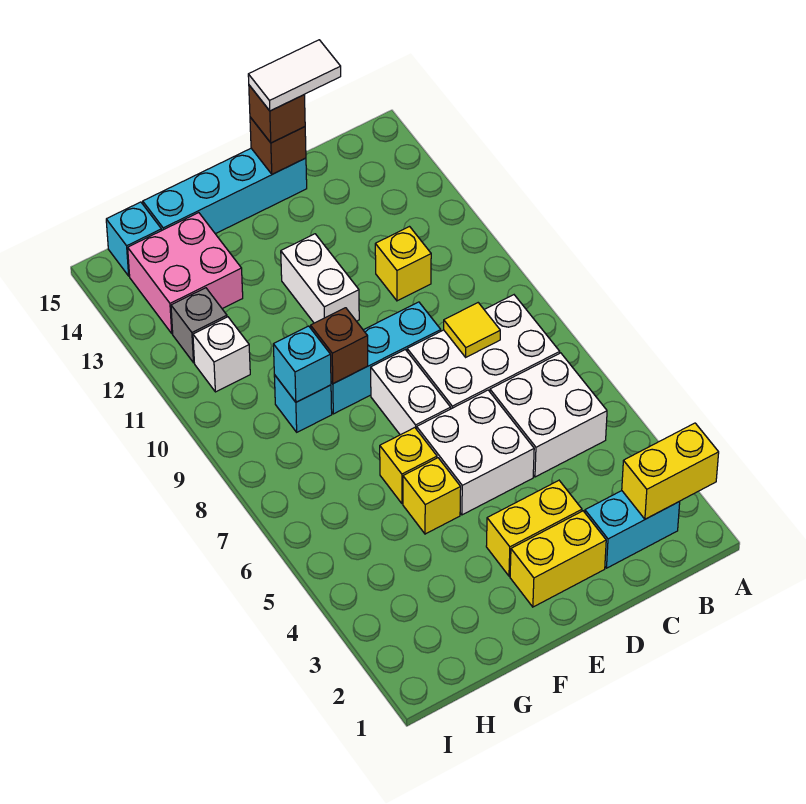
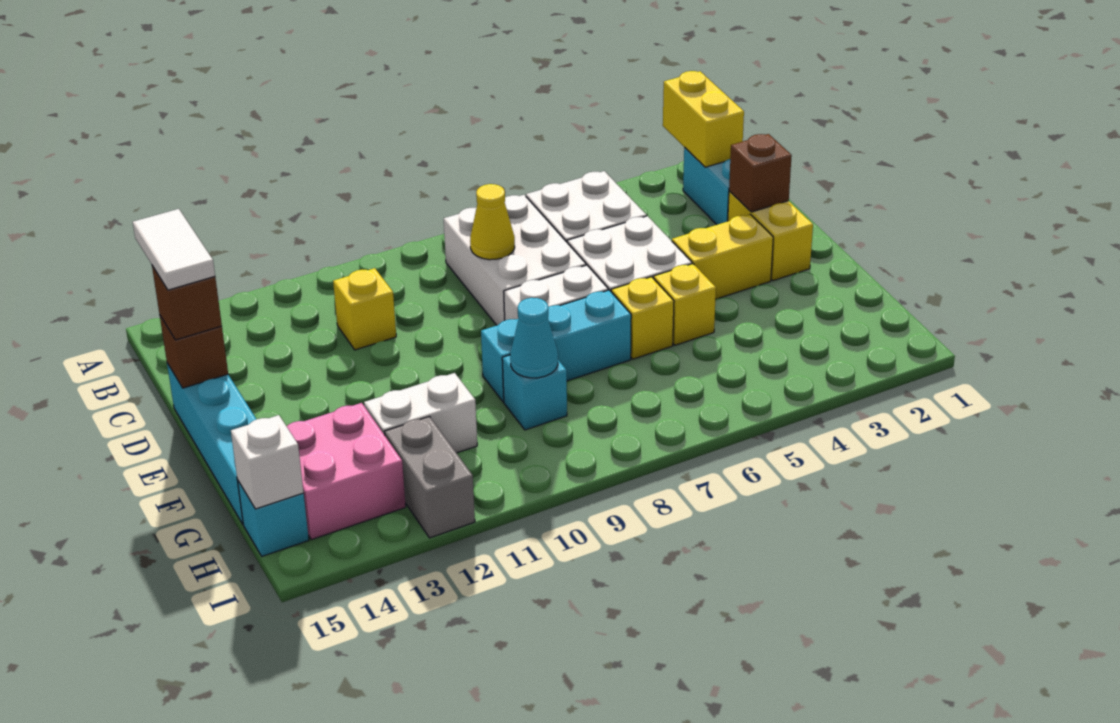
yellow 1x1 tile [444,303,500,357] -> yellow 1x1 cone [470,184,515,260]
yellow 1x2 brick [486,481,582,576] -> yellow 1x2 brick turned to [672,214,773,299]
cyan 1x3 brick [331,302,441,414] -> cyan 1x3 brick turned to [481,290,631,402]
white 1x2 brick [281,234,359,323] -> white 1x2 brick moved to [364,373,477,453]
brown 1x1 brick [311,308,368,384] -> brown 1x1 brick moved to [729,134,792,212]
cyan 1x1 brick [273,326,331,402] -> cyan 1x1 cone [510,298,558,378]
white 1x1 brick [193,317,250,392] -> white 1x1 brick moved to [231,415,304,509]
grey 1x1 brick [171,288,227,363] -> grey 1x2 brick [385,417,475,538]

